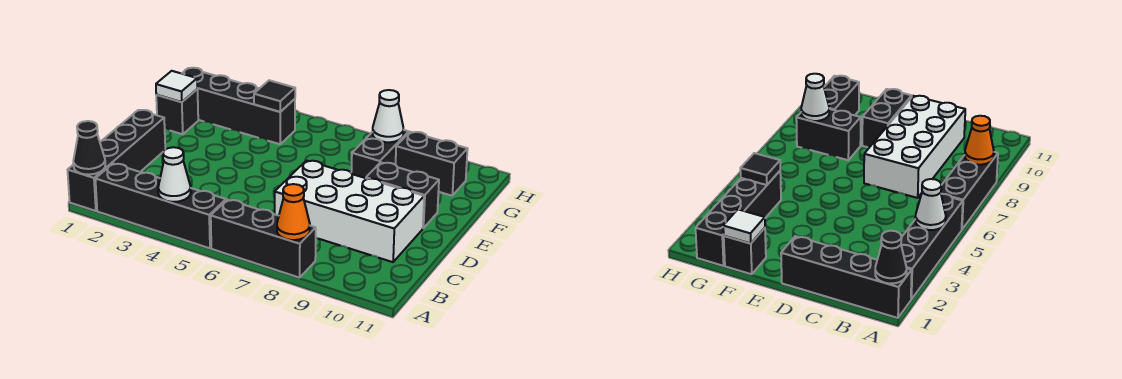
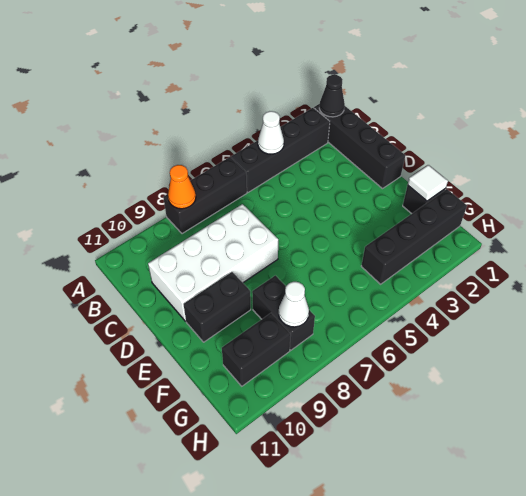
black 1x1 tile [254,80,295,112] -> none

